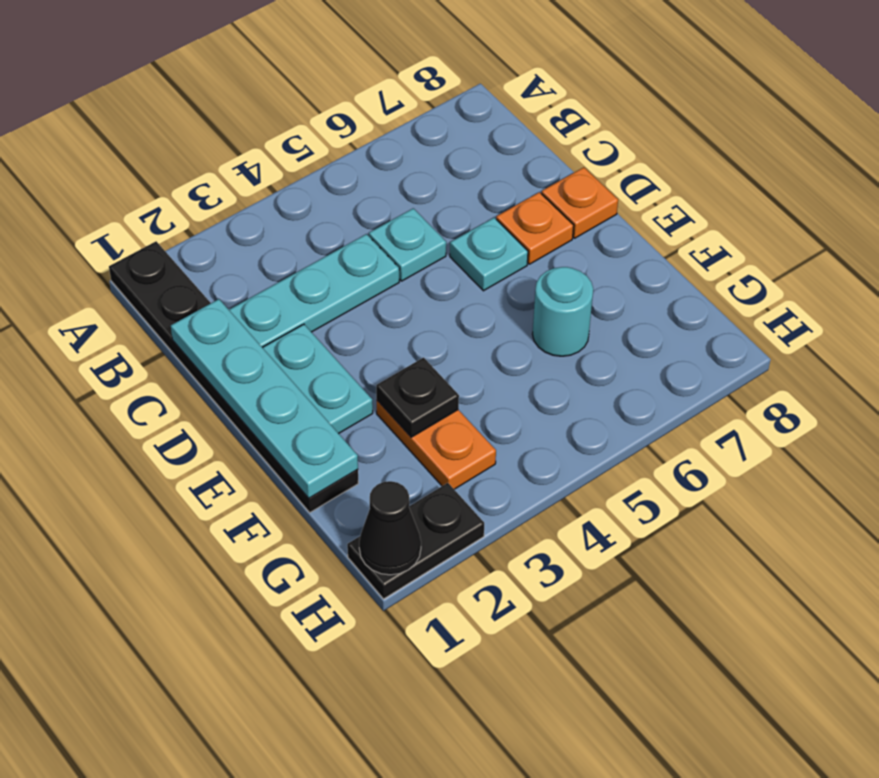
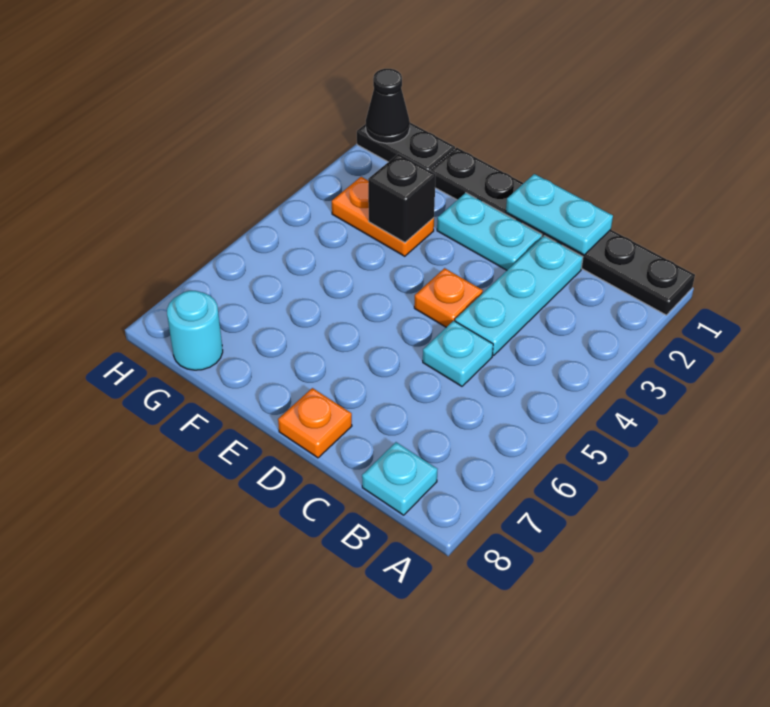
cyan 1x4 plate [171,299,358,498] -> cyan 1x2 plate [506,174,613,255]
cyan 1x1 plate [450,218,528,291] -> cyan 1x1 plate moved to [362,442,438,515]
orange 1x1 plate [496,192,574,264] -> orange 1x1 plate moved to [414,268,483,327]
black 1x1 plate [376,358,459,437] -> black 1x1 brick [368,154,436,242]
cyan 1x1 round brick [532,267,593,356] -> cyan 1x1 round brick moved to [167,291,223,370]
black 1x2 plate [347,483,484,599] -> black 1x2 plate turned to [357,123,455,171]

